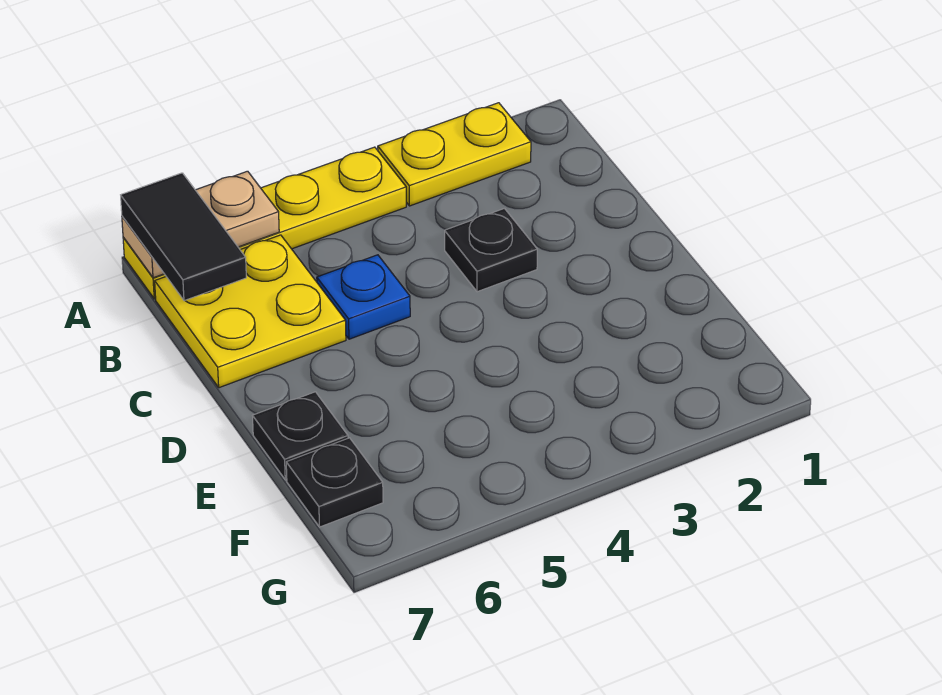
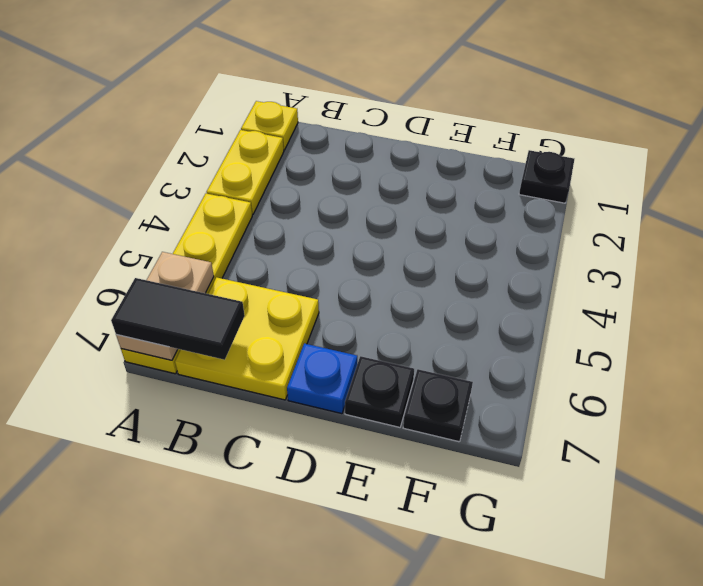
none -> yellow 1x1 plate [241,101,298,150]
black 1x1 plate [445,208,537,292] -> black 1x1 plate moved to [519,150,574,203]
blue 1x1 plate [317,255,410,339] -> blue 1x1 plate moved to [287,344,357,414]

